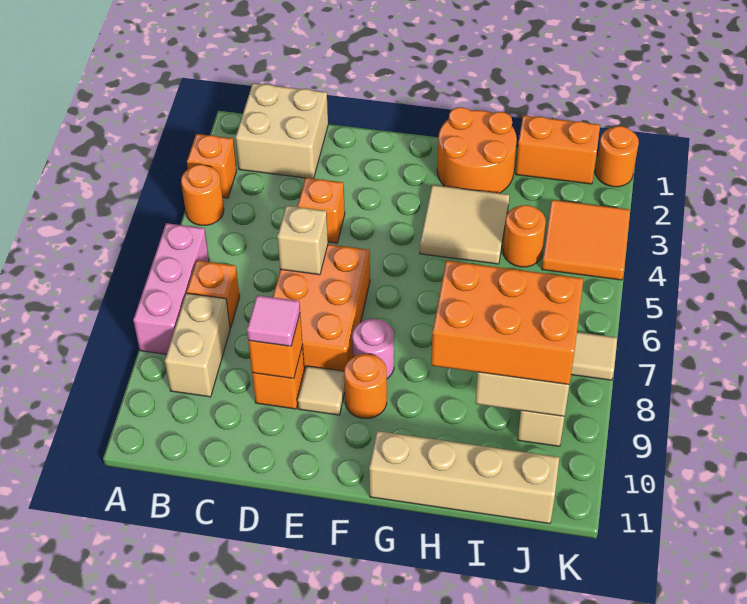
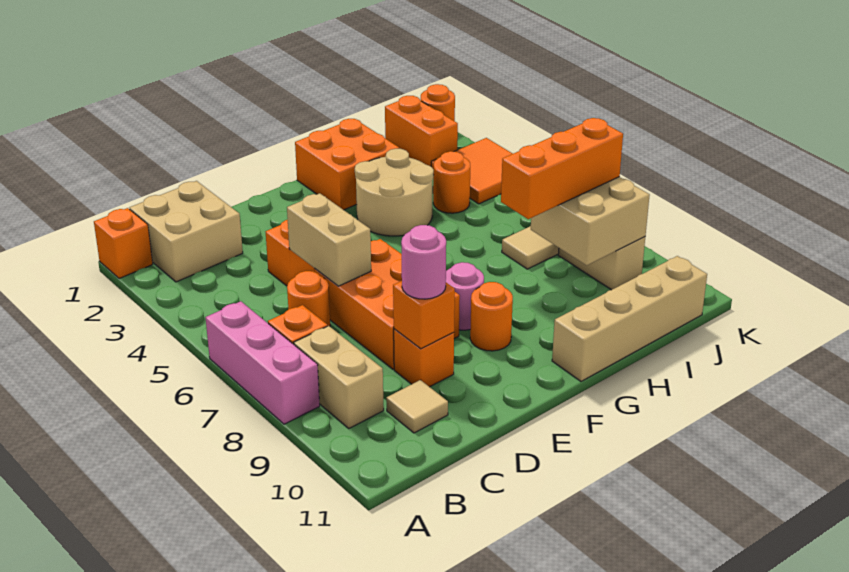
orange 1x1 brick [187,134,237,198] -> orange 1x1 brick moved to [94,208,153,279]
orange 1x1 round brick [181,164,224,225] -> orange 1x1 round brick moved to [287,271,330,326]
tan 1x1 brick [277,206,328,275] -> tan 1x2 brick [287,193,371,286]
pink 1x1 tile [247,295,300,346] -> pink 1x1 round brick [401,225,446,299]
tan 1x1 tile [298,366,345,415] -> tan 1x1 tile moved to [386,380,448,433]
orange 2x2 round brick [437,107,517,193] -> orange 2x2 brick [295,119,399,210]
tan 2x2 tile [420,185,509,264] -> tan 2x2 round brick [355,149,434,236]
orange 2x3 brick [431,261,583,385] -> orange 1x3 brick [501,118,623,219]
orange 1x2 brick [516,115,600,184] -> orange 1x2 brick turned to [385,96,458,166]

